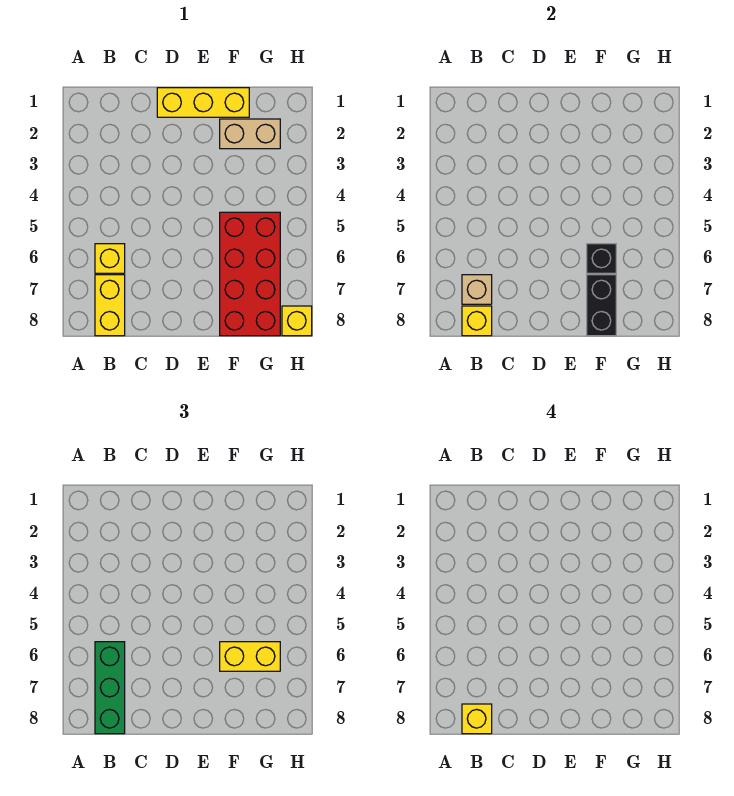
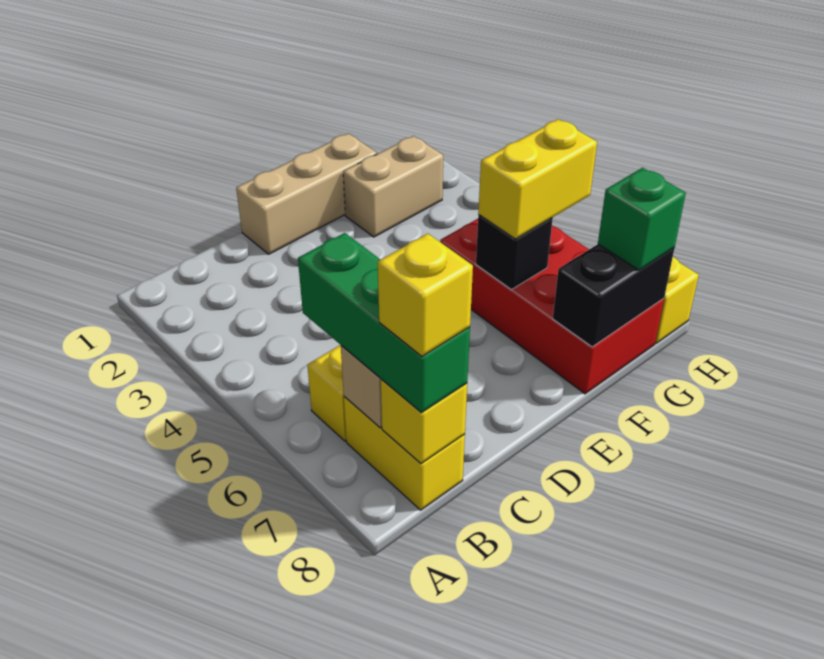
yellow 1x3 brick [157,88,249,117] -> tan 1x3 brick [236,134,377,254]
black 1x2 brick [587,275,616,336] -> black 1x2 brick turned to [553,244,675,347]
none -> green 1x1 brick [598,168,686,270]

